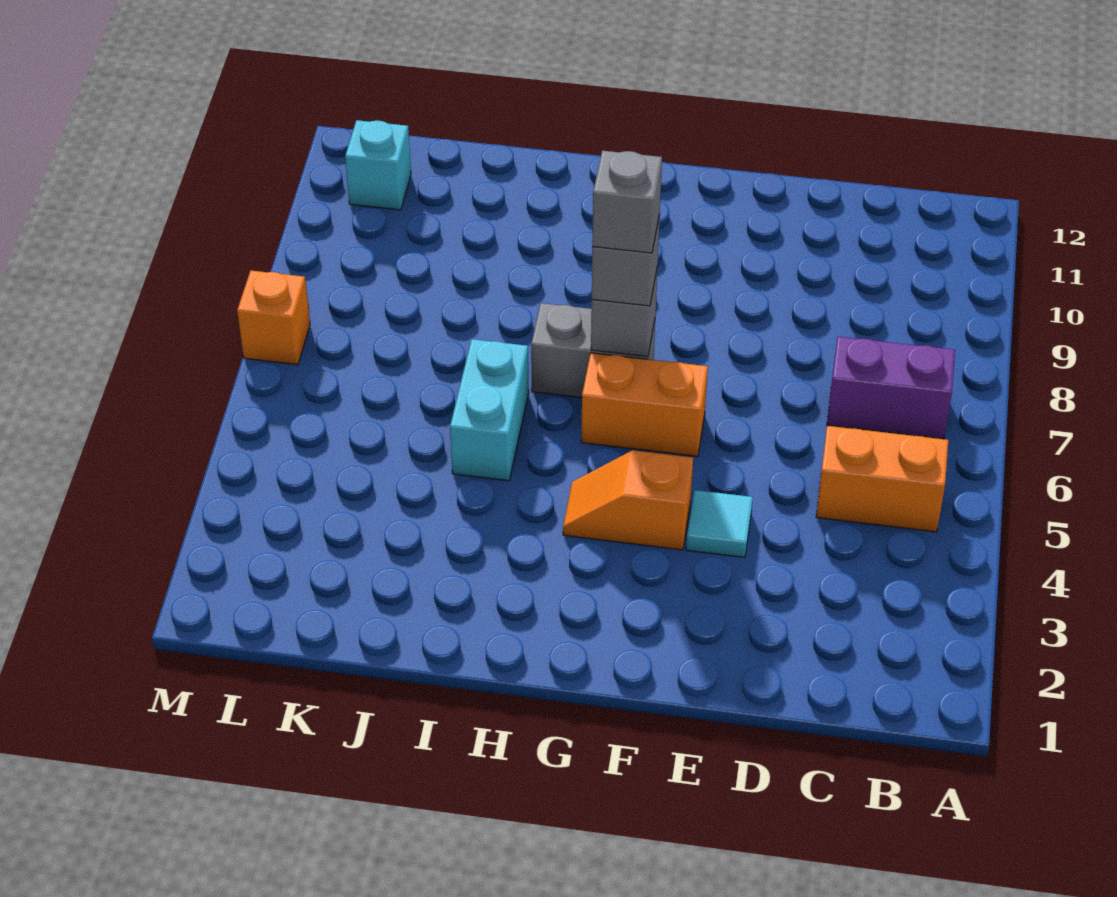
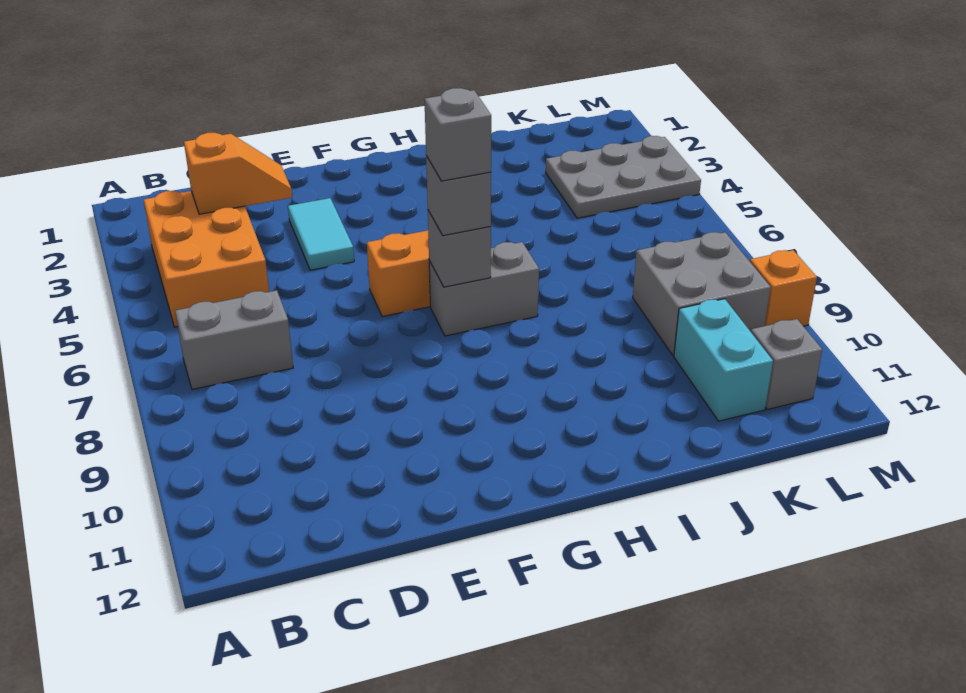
orange 1x2 brick [816,426,948,532] -> orange 2x3 brick [144,191,269,327]
purple 1x2 brick [827,337,955,439] -> grey 1x2 brick [175,290,293,389]
cyan 1x1 tile [686,490,753,558] -> cyan 1x2 tile [288,198,354,270]
orange 1x2 slope [563,450,693,550] -> orange 1x2 slope moved to [184,133,292,214]
cyan 1x2 brick [450,339,529,481] -> cyan 1x2 brick moved to [674,299,773,421]
none -> grey 2x3 plate [546,136,701,218]
none -> grey 2x2 brick [633,232,771,355]
cyan 1x1 brick [345,120,411,210] -> grey 1x1 brick [751,319,822,409]
orange 1x1 brick [237,271,310,365] -> orange 1x1 brick moved to [750,250,817,326]

